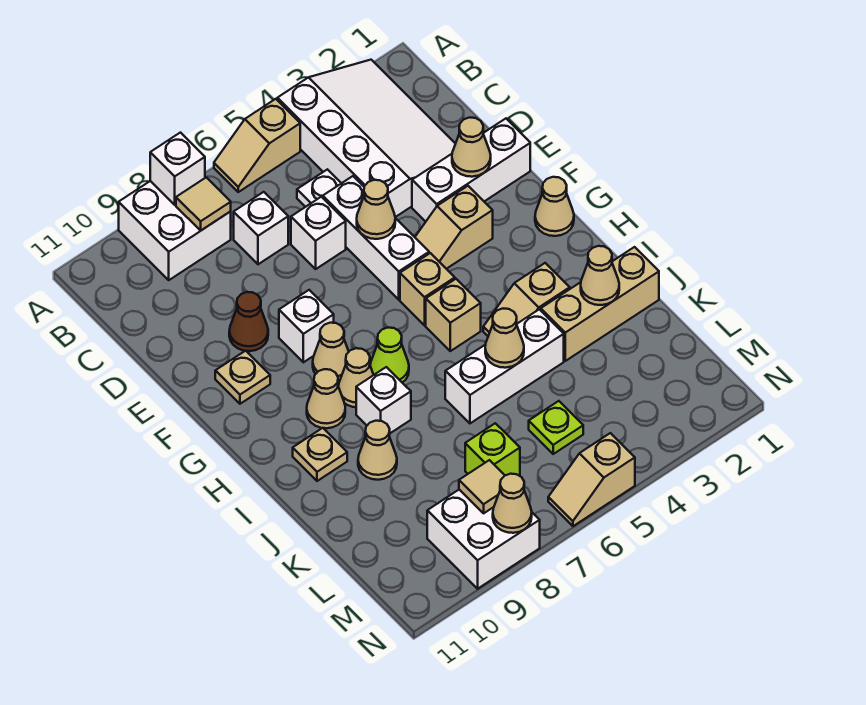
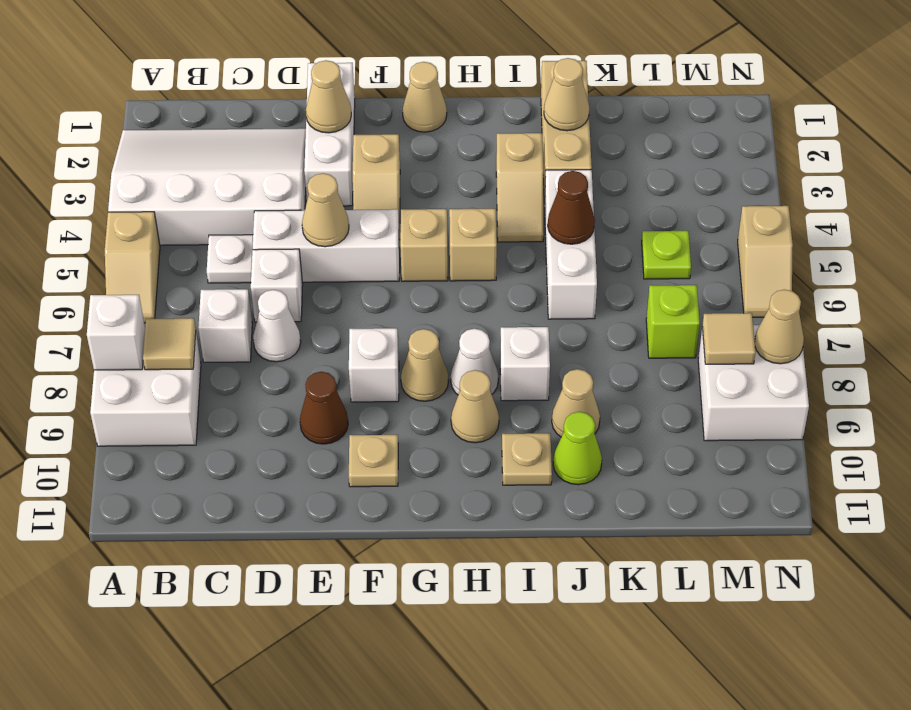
none -> white 1x1 cone [253,290,301,362]
lime 1x1 cone [370,328,409,383] -> lime 1x1 cone moved to [553,412,602,485]
tan 1x1 cone [339,348,373,407] -> white 1x1 cone [451,329,498,395]
tan 1x1 cone [485,309,524,368] -> brown 1x1 cone [548,171,595,244]

